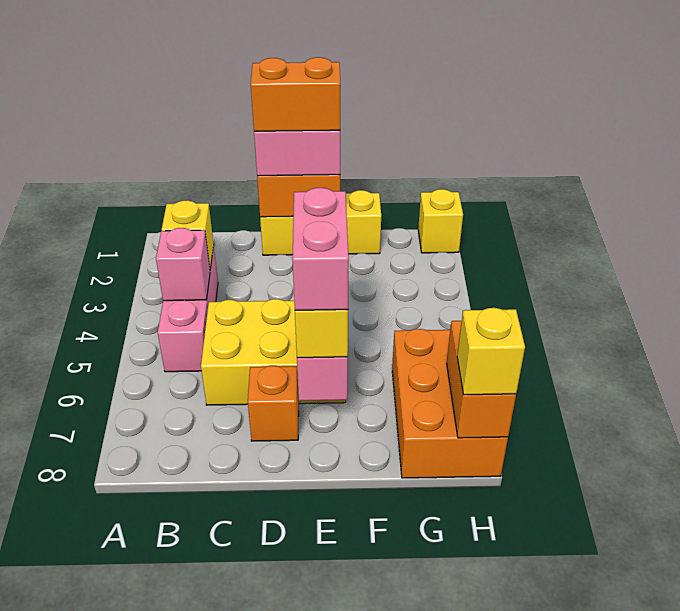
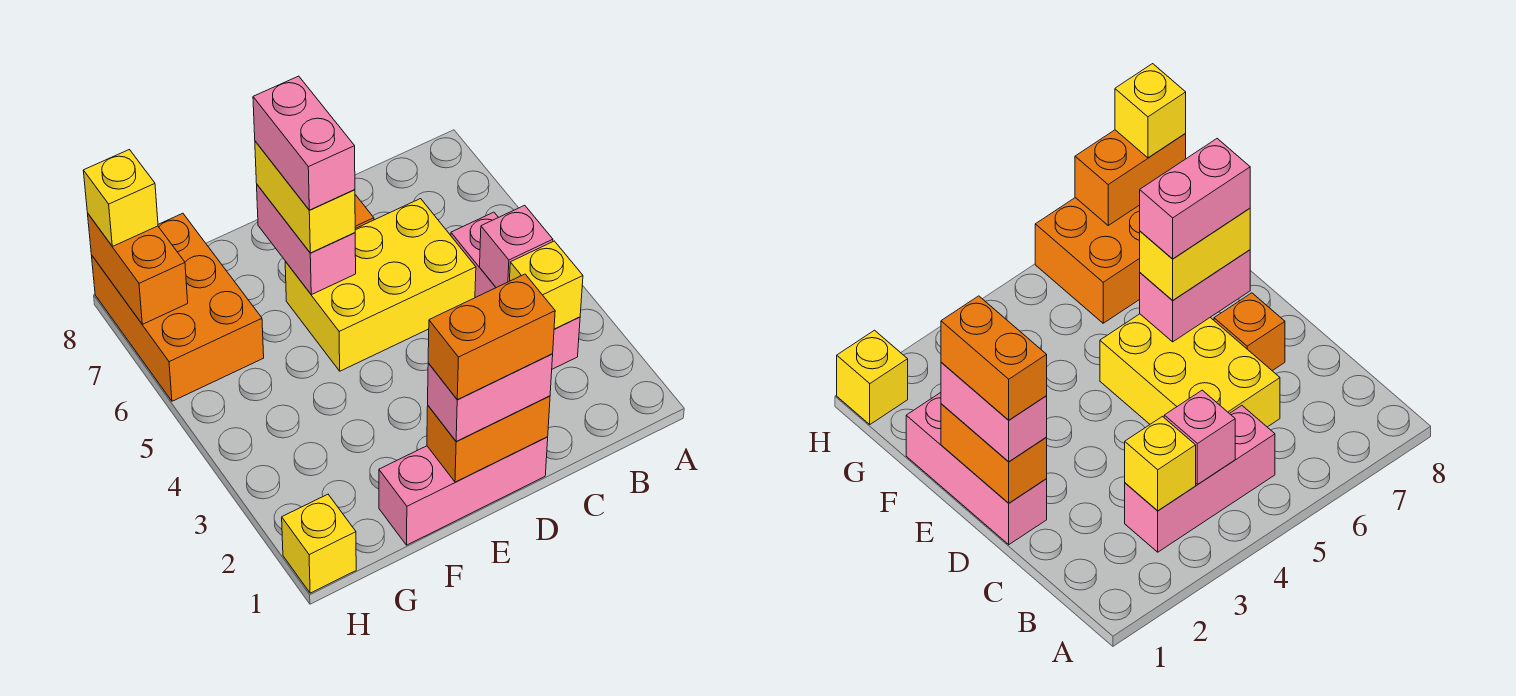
yellow 1x3 brick [260,190,381,255] -> pink 1x3 brick [379,437,548,545]

